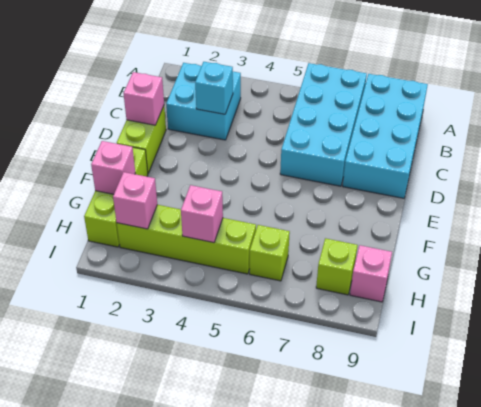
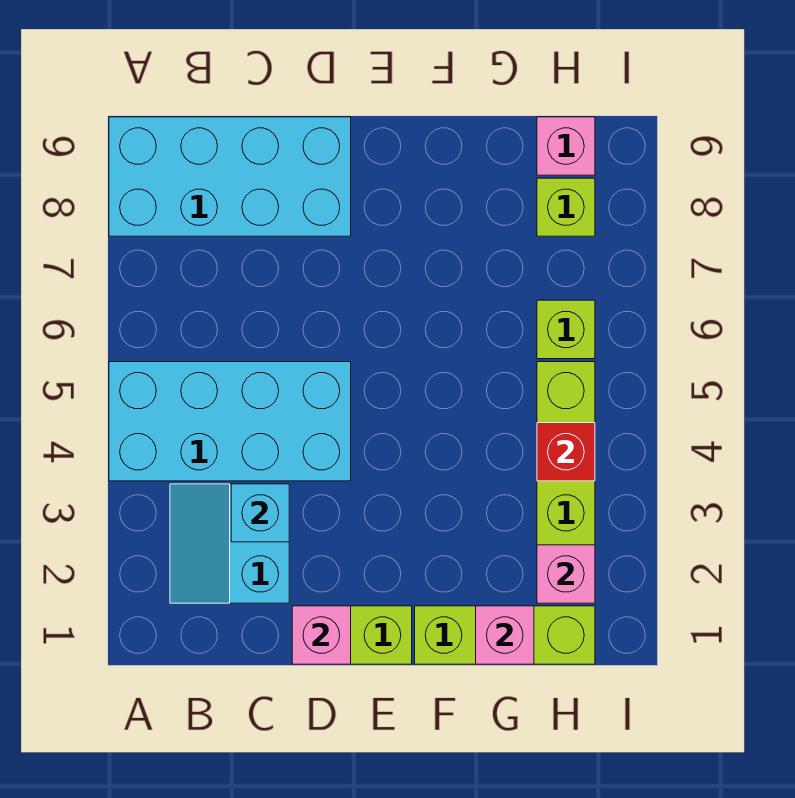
cyan 2x4 brick [280,63,367,186] -> cyan 2x4 brick moved to [109,362,351,481]
cyan 2x2 brick [166,63,241,140] -> cyan 2x2 slope [170,484,289,603]
pink 1x1 brick [181,185,223,243] -> red 1x1 brick [537,423,595,481]

